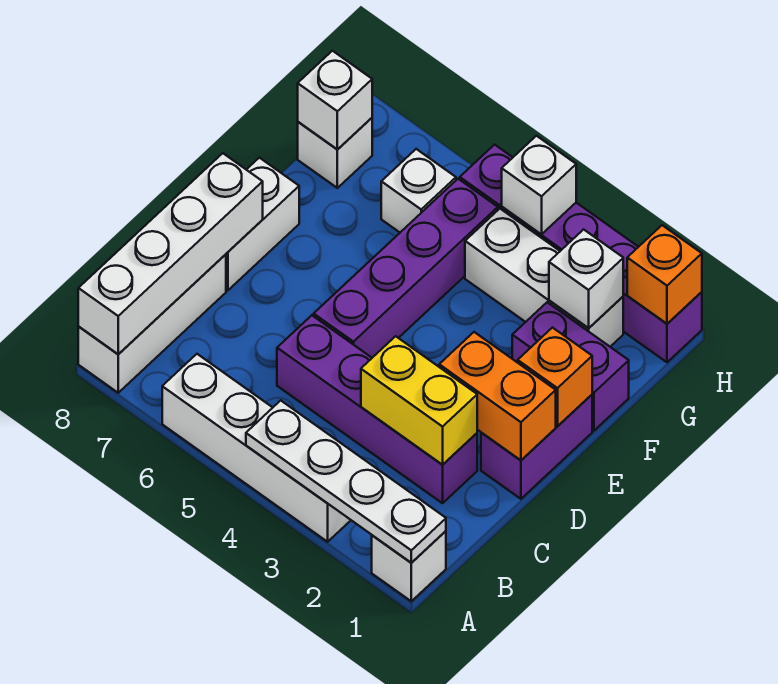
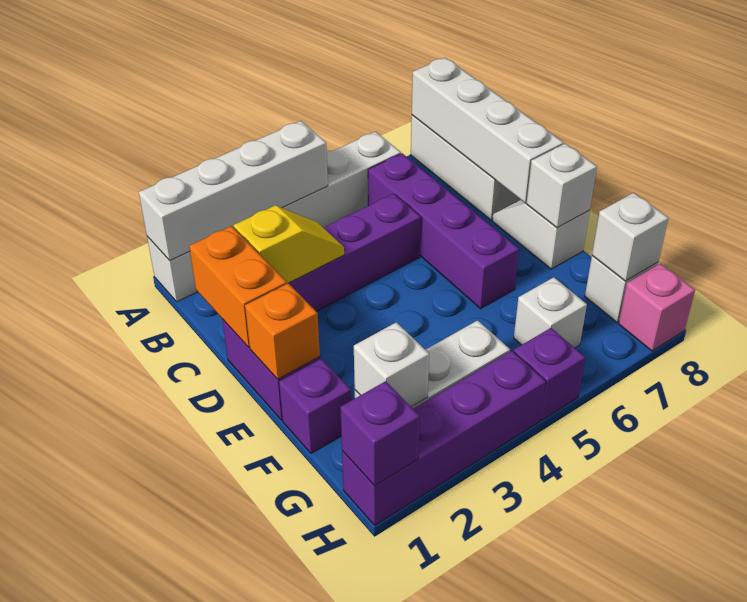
white 1x4 plate [246,400,446,563] -> white 1x4 brick [139,121,328,261]
yellow 1x2 brick [361,336,477,465] -> yellow 1x2 slope [234,206,344,284]
orange 1x2 brick [439,332,556,460] -> orange 1x2 brick turned to [189,226,287,347]
purple 1x4 brick [314,179,498,358] -> purple 1x4 brick moved to [368,153,519,309]
white 1x2 brick [226,158,299,290] -> white 1x2 slope [492,200,590,269]
purple 1x2 brick [512,302,629,431] -> purple 1x1 brick [279,359,351,454]
orange 1x1 brick [627,225,702,324] -> purple 1x1 brick [340,381,420,486]
white 1x1 brick [502,136,576,234] -> white 1x1 brick moved to [527,144,597,228]
none -> pink 1x1 brick [619,264,695,351]

